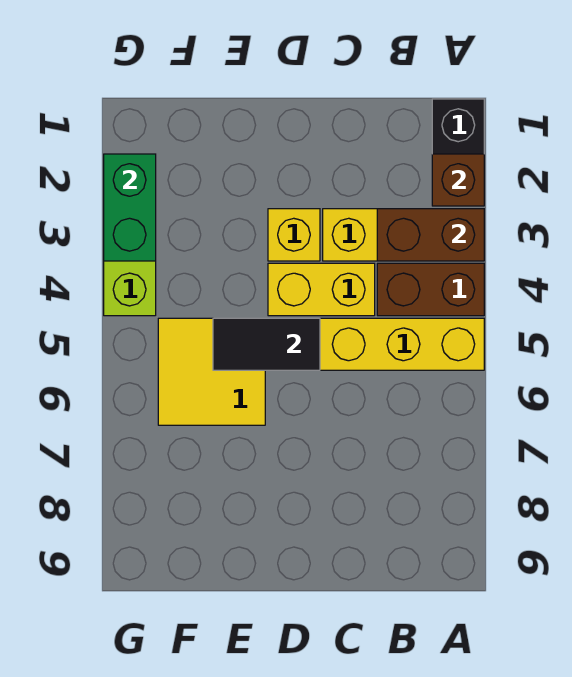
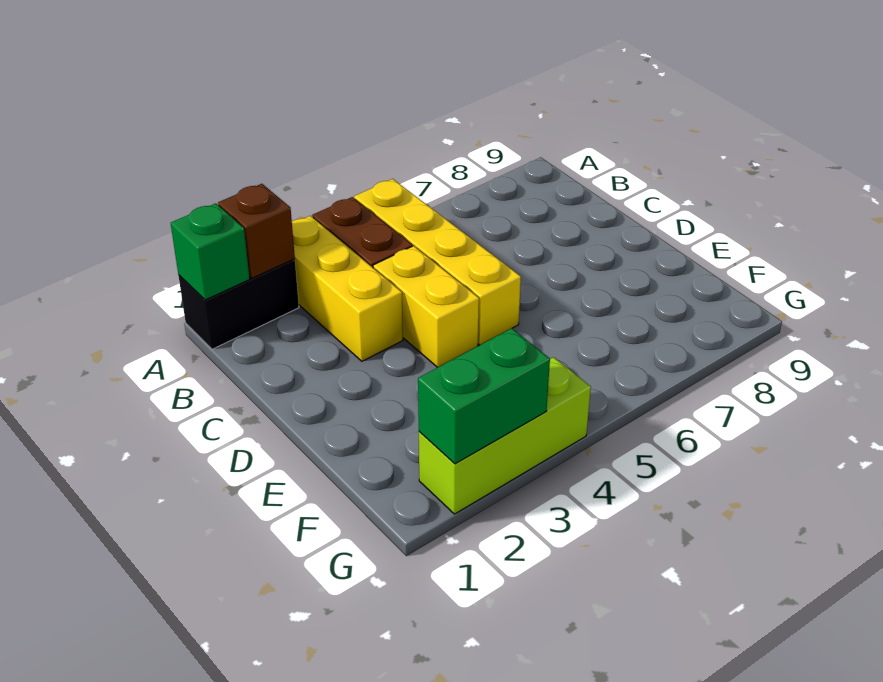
none -> green 1x1 brick [171,203,250,300]
brown 1x2 brick [377,209,484,261] -> none
yellow 1x1 brick [268,209,320,261] -> none
black 1x2 tile [213,318,320,370] -> none
yellow 2x2 tile [158,318,265,425] -> none

